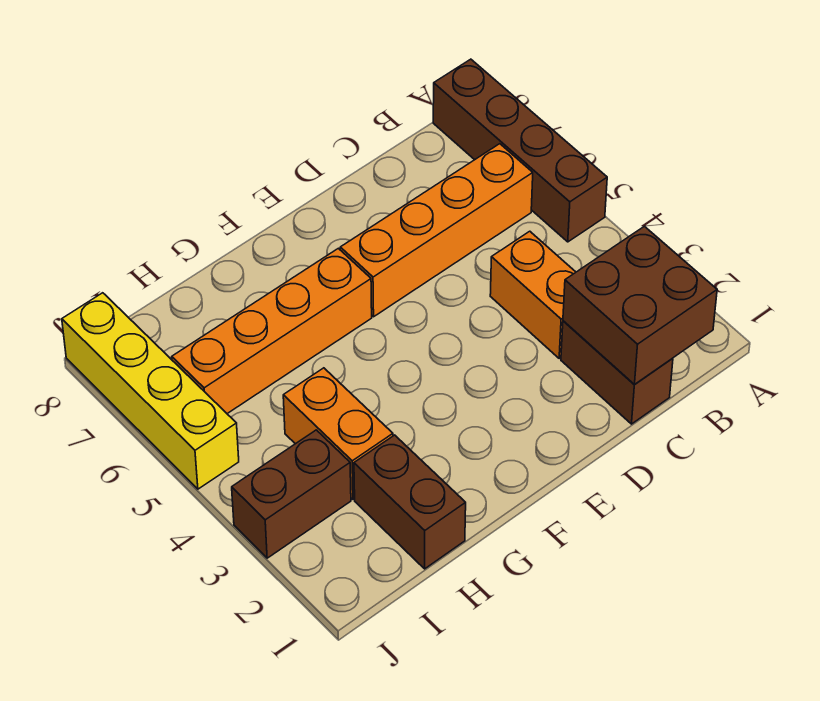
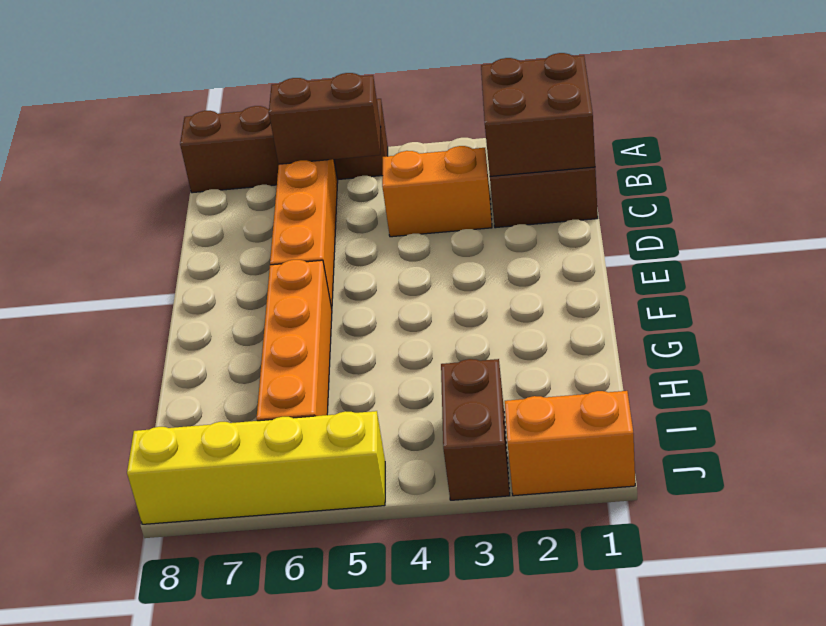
brown 1x2 brick [354,435,466,569] -> brown 1x2 brick moved to [269,73,381,164]
orange 1x2 brick [283,368,393,499] -> orange 1x2 brick moved to [505,391,635,496]

